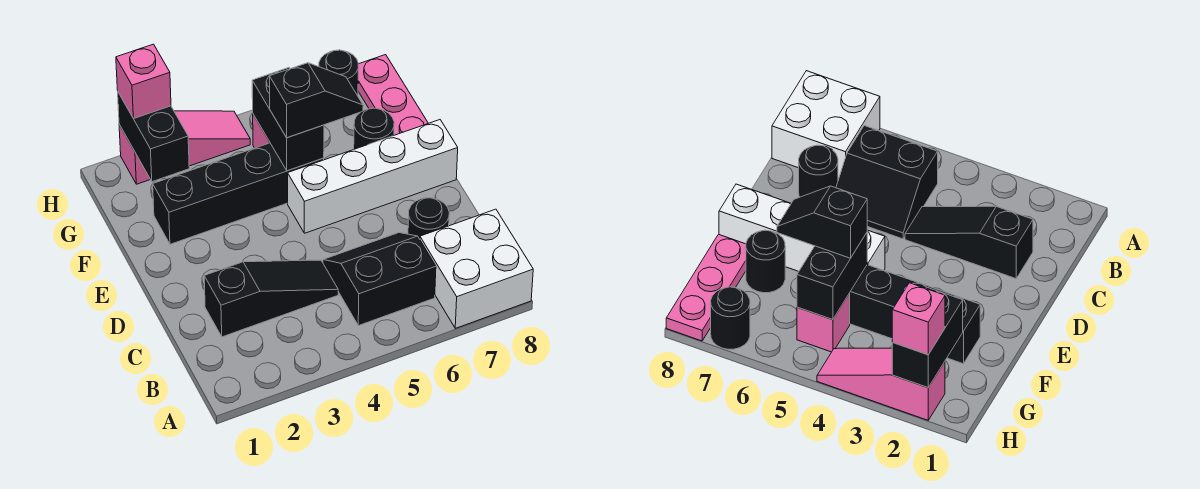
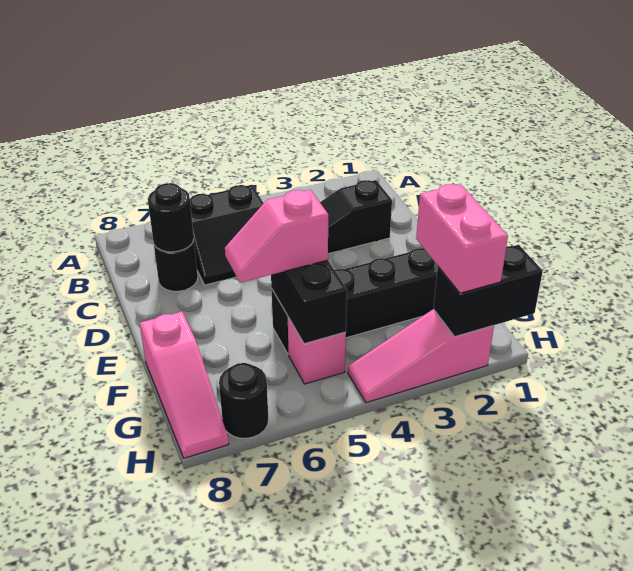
white 2x2 brick [420,209,533,328] -> none
white 1x4 brick [288,120,458,233] -> none
black 1x2 slope [270,63,363,138] -> pink 1x2 slope [225,190,328,283]
black 1x1 round brick [354,108,394,149] -> black 1x1 round brick moved to [148,183,194,252]
pink 1x3 plate [358,55,428,135] -> pink 1x3 slope [140,312,229,458]
black 1x2 brick [118,92,189,182] -> black 1x2 brick turned to [434,245,543,337]
pink 1x1 brick [116,44,171,119] -> pink 1x2 brick [416,184,508,293]

